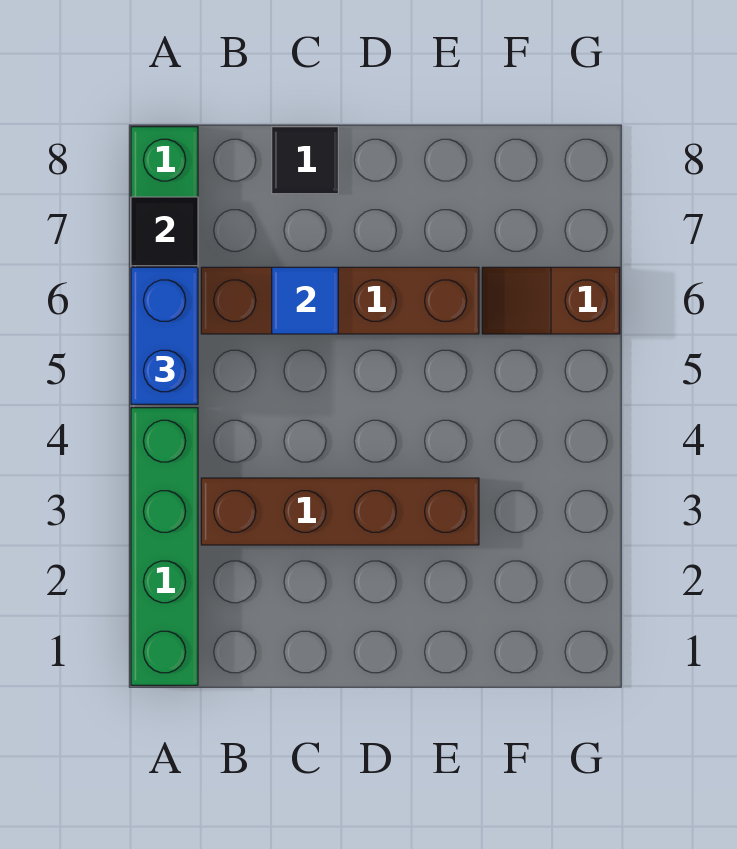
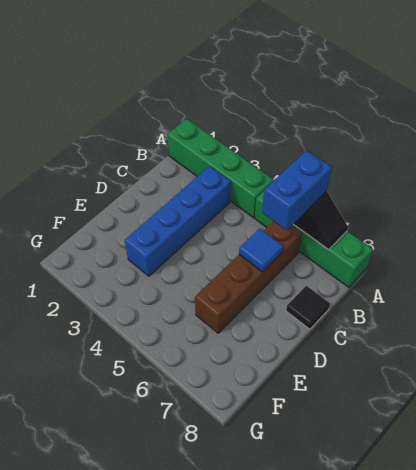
blue 1x2 brick [131,267,198,404] -> blue 1x2 brick turned to [262,150,332,230]
brown 1x4 brick [201,478,479,545] -> blue 1x4 brick [125,166,231,276]
brown 1x2 slope [482,267,620,334] -> none

